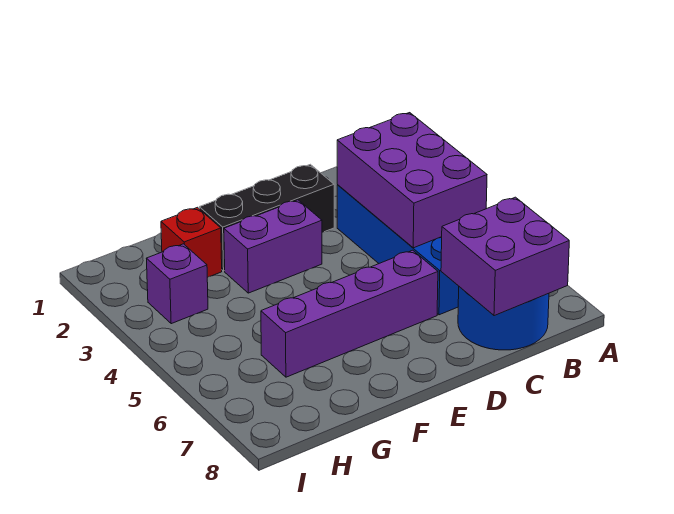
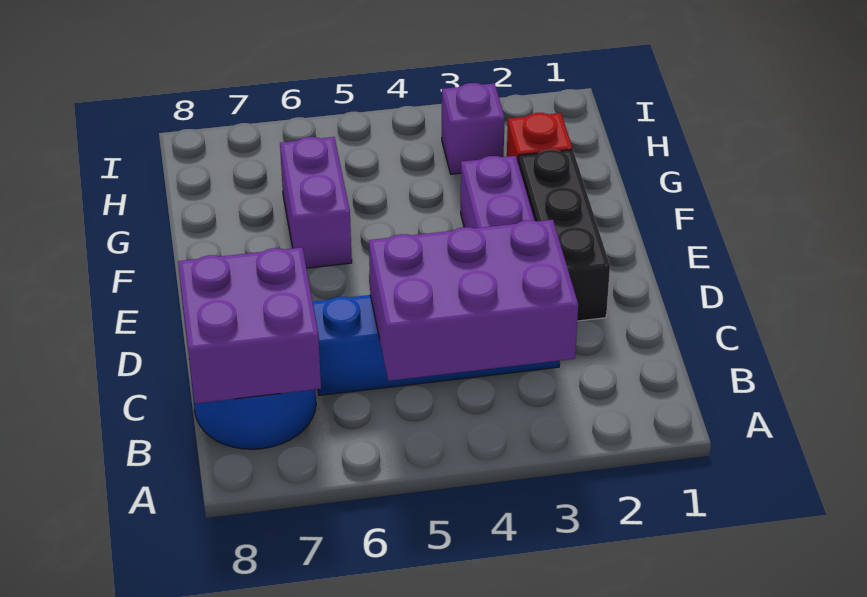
purple 1x4 brick [261,250,438,377] -> purple 1x2 brick [280,137,352,268]

